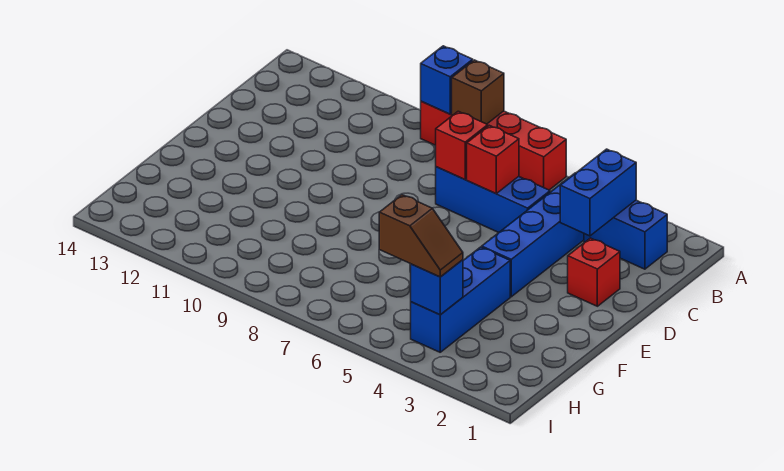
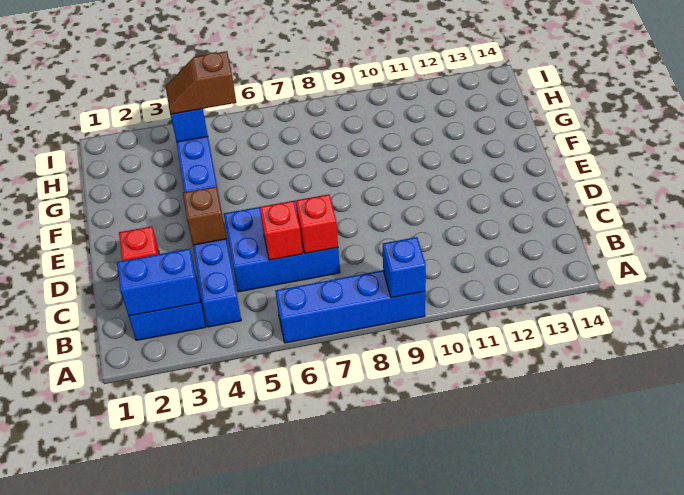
red 1x4 brick [421,101,566,190] -> blue 1x4 brick [275,270,425,343]
brown 1x1 brick [452,60,504,124] -> brown 1x1 brick moved to [183,186,226,245]
blue 1x2 brick [560,149,636,236] -> blue 1x2 brick turned to [117,249,200,316]
blue 1x3 brick [436,167,550,233] -> blue 2x3 brick [224,201,340,292]

